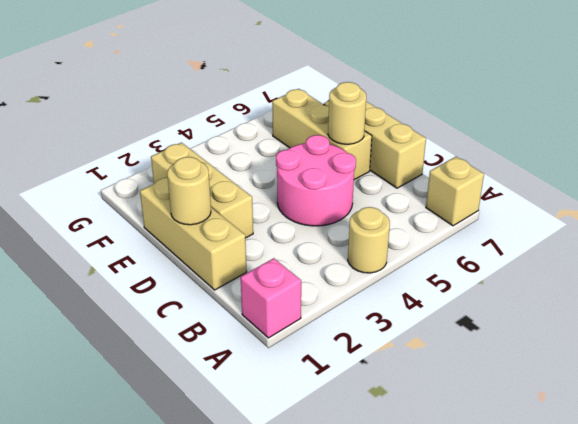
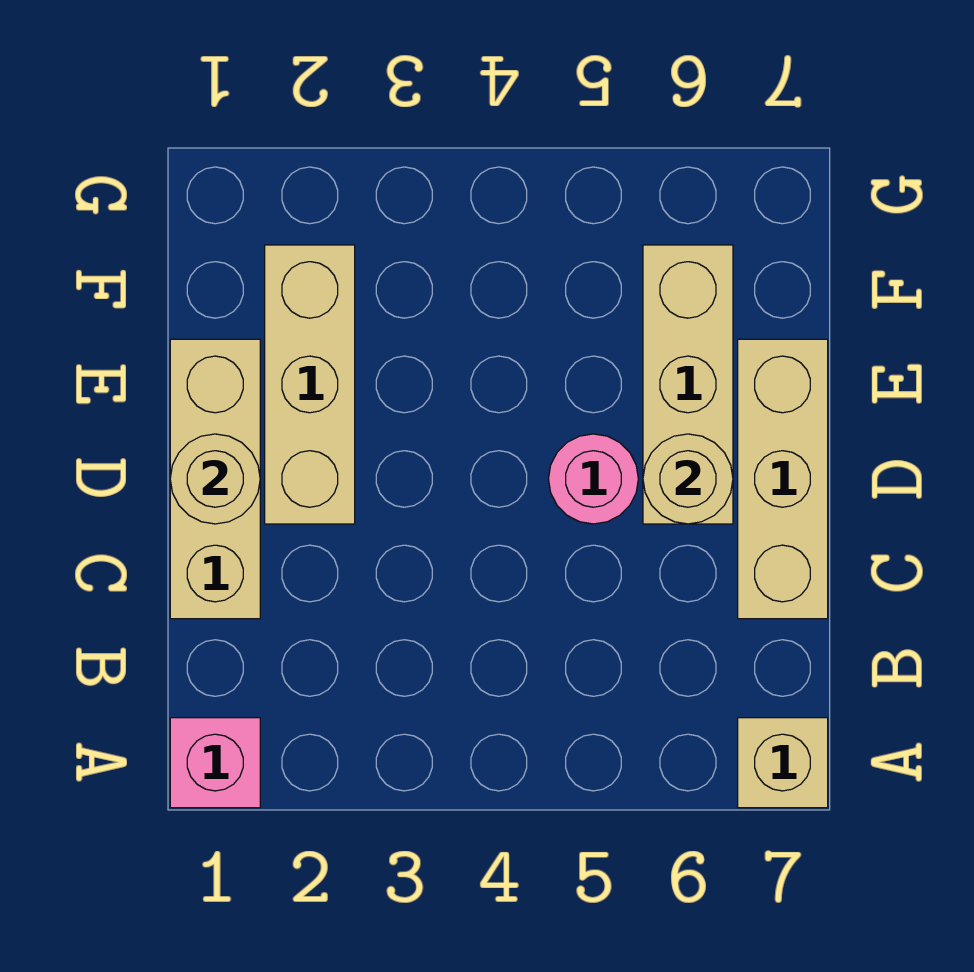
tan 1x1 round brick [348,207,390,273] -> none
pink 2x2 round brick [276,135,356,226] -> pink 1x1 round brick [549,434,638,524]

